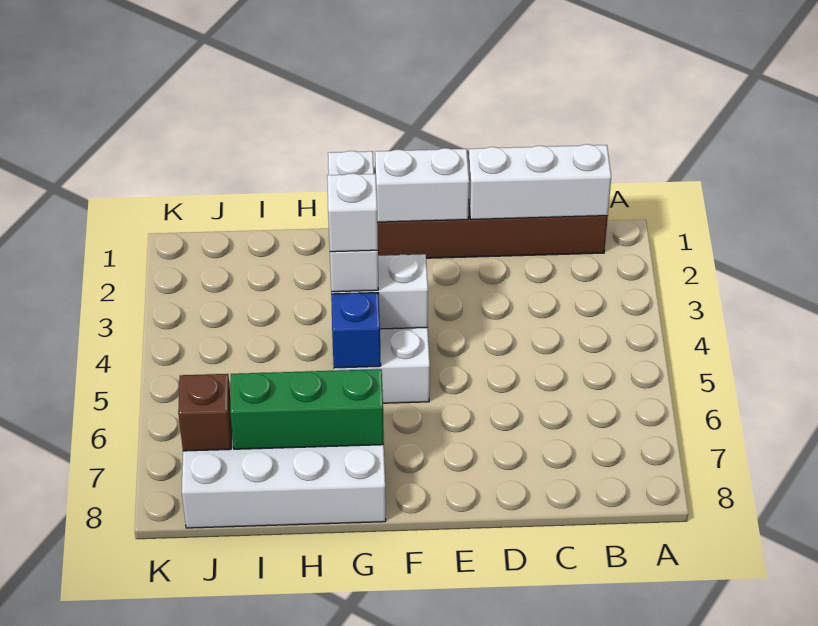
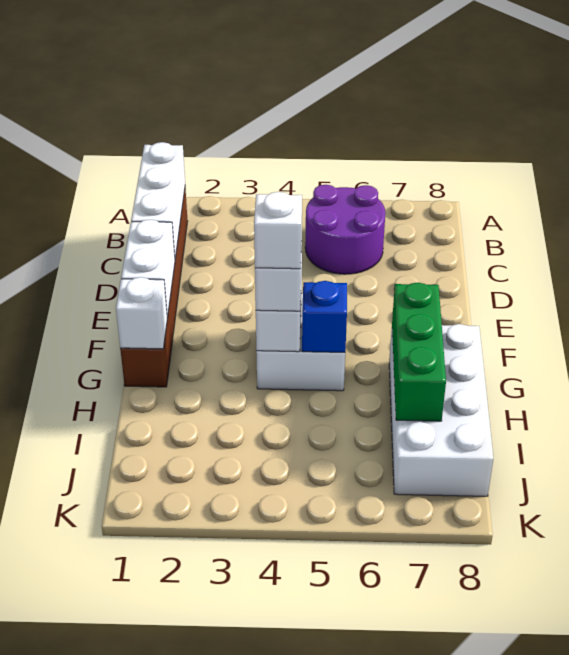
none -> purple 2x2 round brick [305,185,385,274]
brown 1x1 brick [178,374,232,451] -> none

